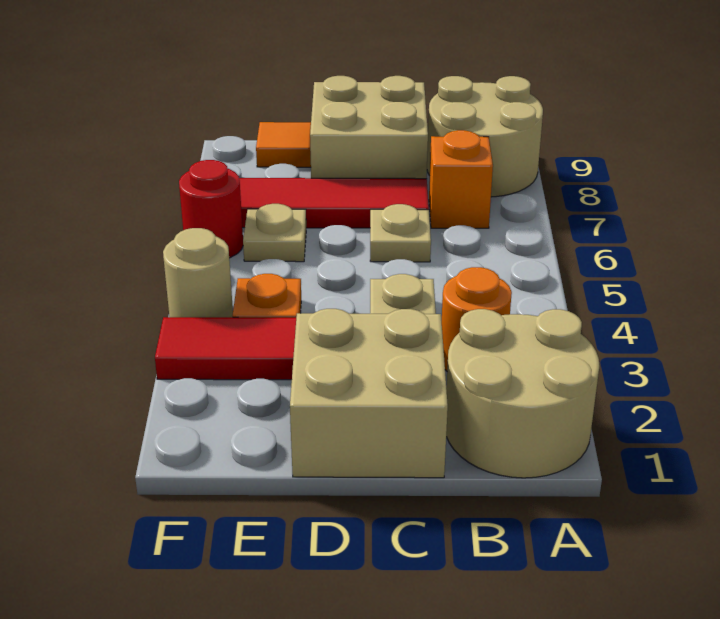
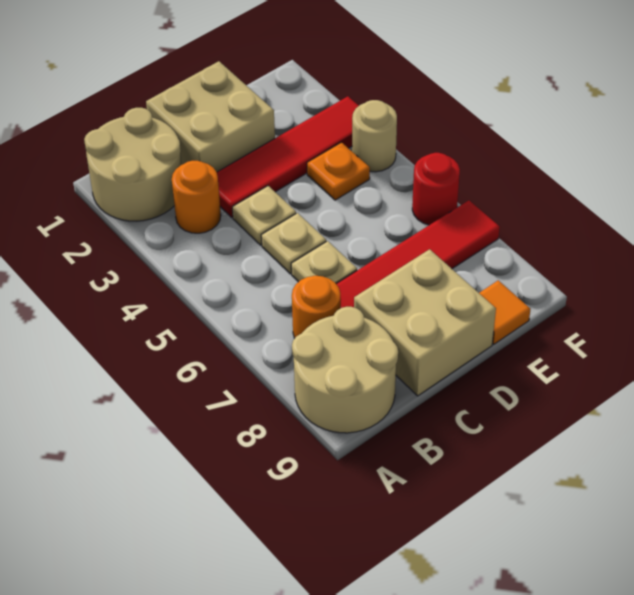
orange 1x1 brick [429,130,493,228] -> orange 1x1 round brick [292,276,341,339]
tan 1x1 plate [243,204,306,262] -> tan 1x1 plate moved to [261,213,326,274]

